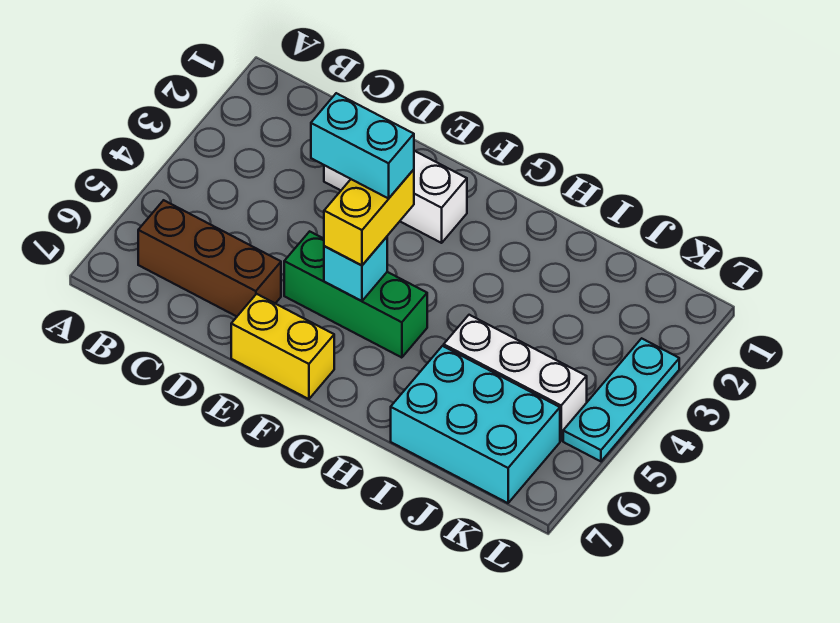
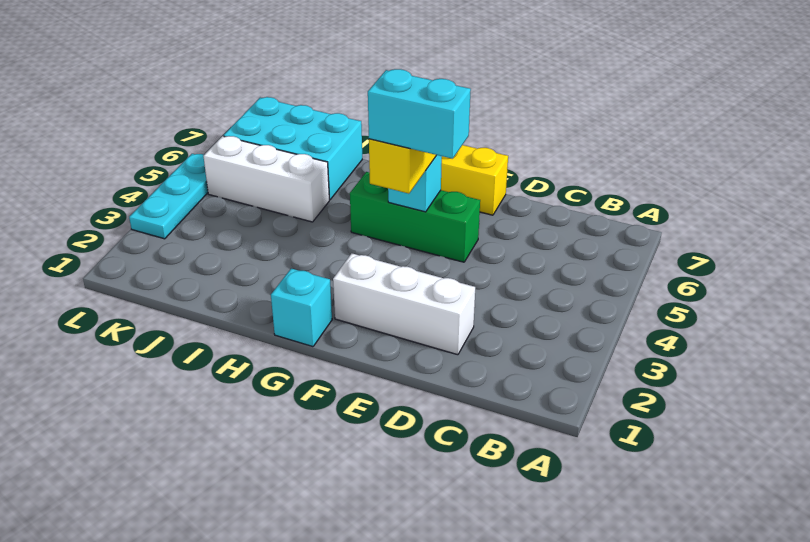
brown 1x3 brick [138,200,281,316] -> none
none -> cyan 1x1 brick [271,269,332,347]

